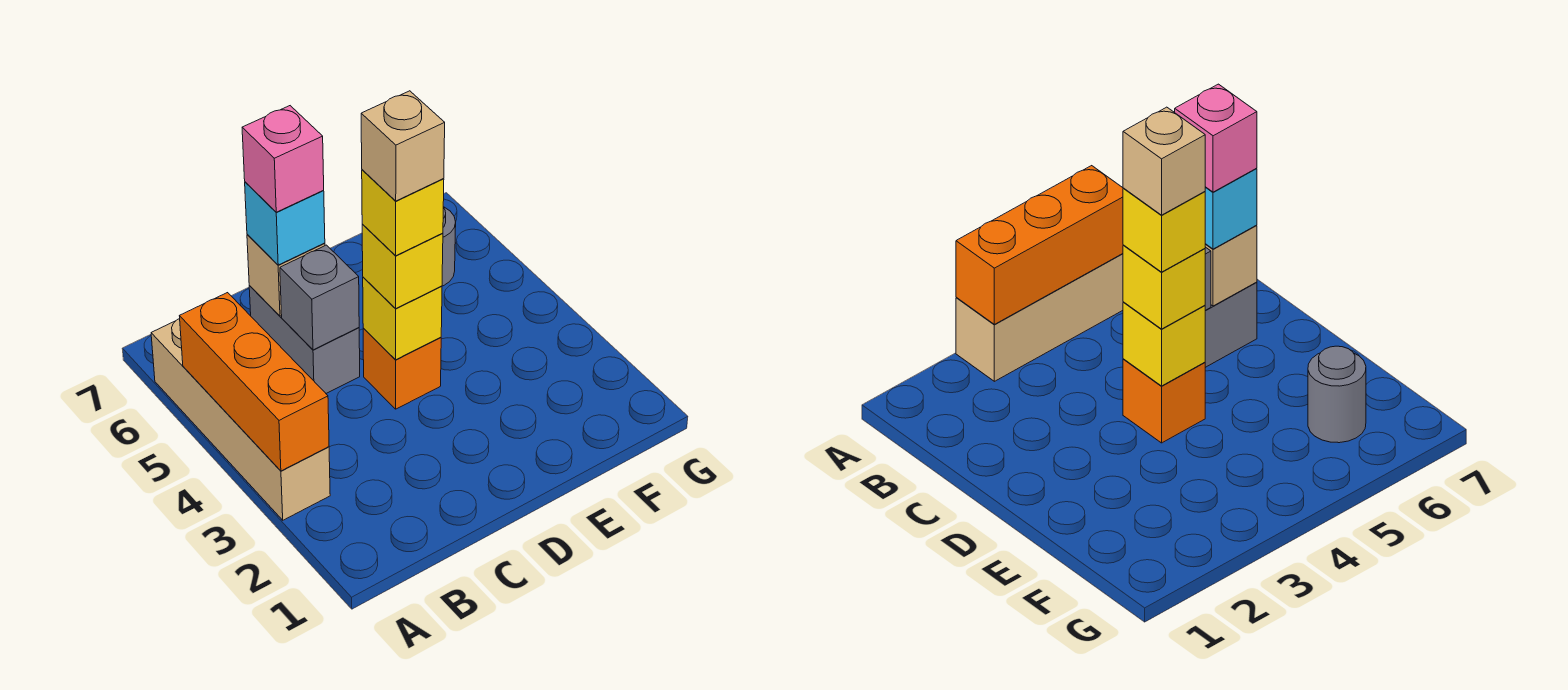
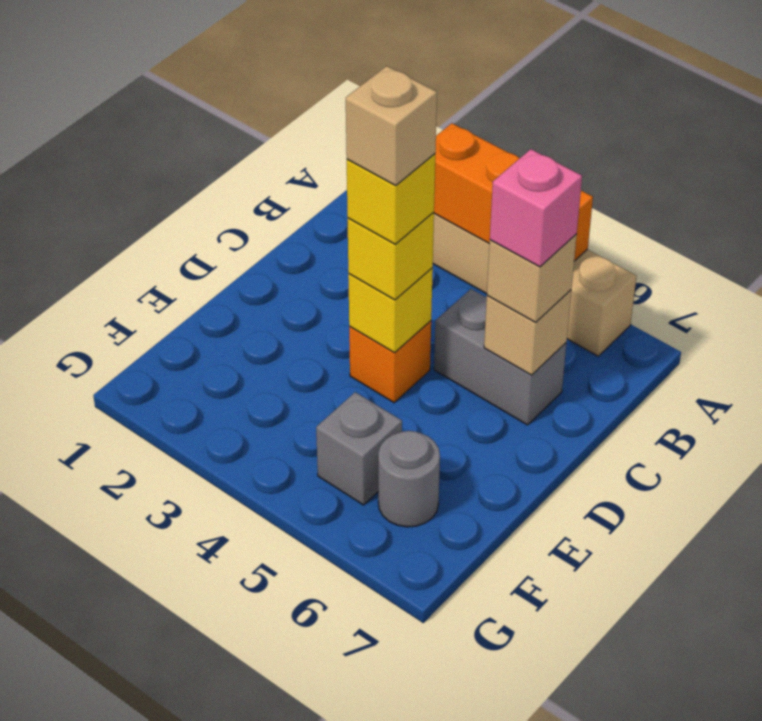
grey 1x1 brick [280,245,359,350] -> grey 1x1 brick moved to [316,392,402,505]
cyan 1x1 brick [245,182,325,265] -> tan 1x1 brick [487,234,577,322]

